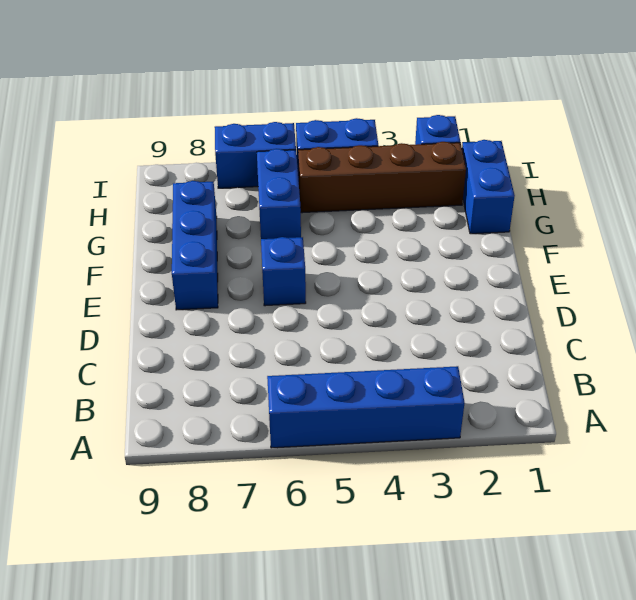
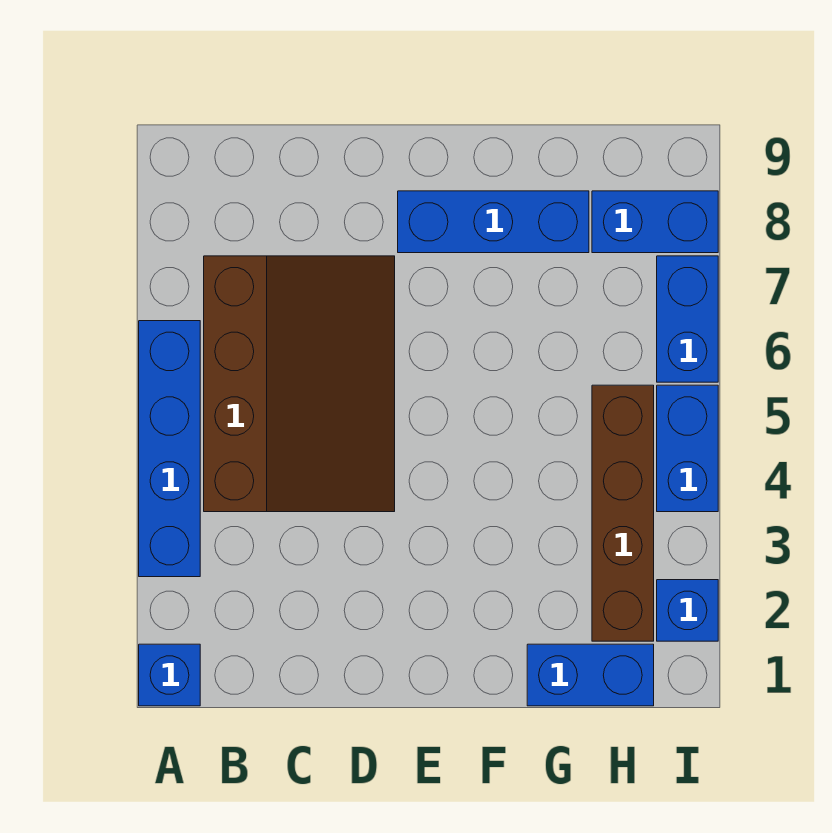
none -> brown 3x4 slope [204,256,395,512]
blue 1x1 brick [261,237,306,306] -> blue 1x1 brick moved to [139,644,200,706]
blue 1x2 brick [257,149,301,239] -> blue 1x2 brick moved to [592,191,718,253]

